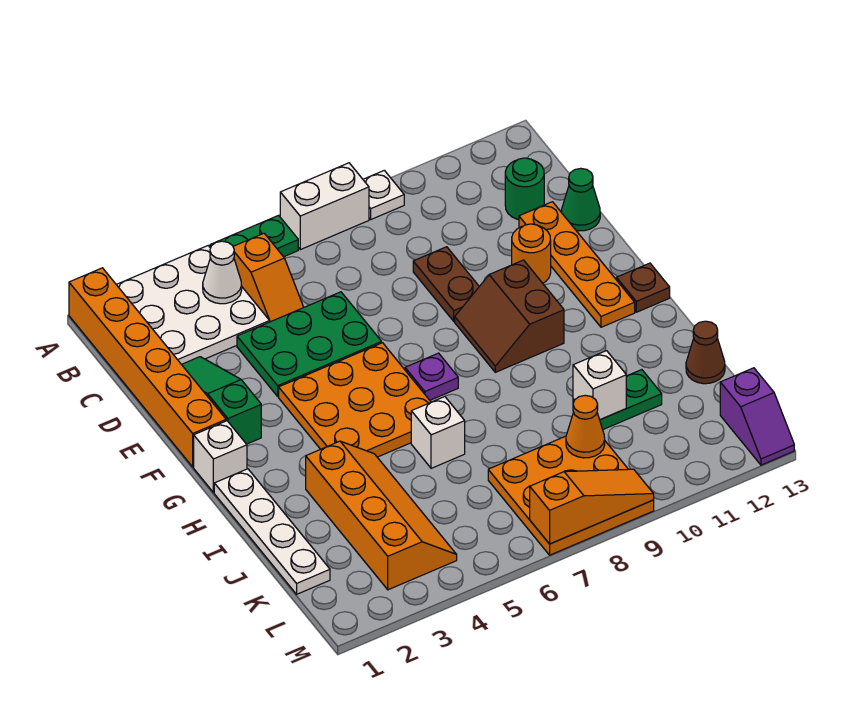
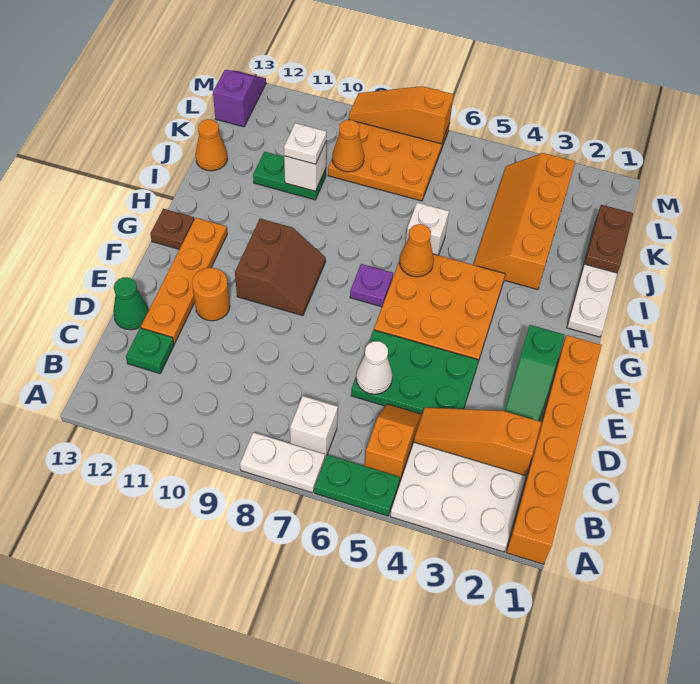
white 1x2 brick [280,163,369,250] -> white 1x2 plate [240,432,325,493]
white 1x1 plate [363,170,404,219] -> white 1x1 plate moved to [284,123,326,164]
white 1x1 cone [203,241,242,304] -> white 1x1 cone moved to [356,341,393,394]
none -> orange 1x3 slope [414,407,541,476]
green 1x1 round brick [505,158,544,220] -> green 1x1 plate [126,328,174,373]
brown 1x2 plate [413,247,479,321] -> brown 1x2 plate moved to [585,205,633,273]
white 1x1 brick [194,421,247,493] -> white 1x1 brick moved to [290,396,338,458]
none -> orange 1x1 cone [400,224,434,277]
brown 1x1 cone [686,321,725,384] -> orange 1x1 cone [195,119,227,171]

